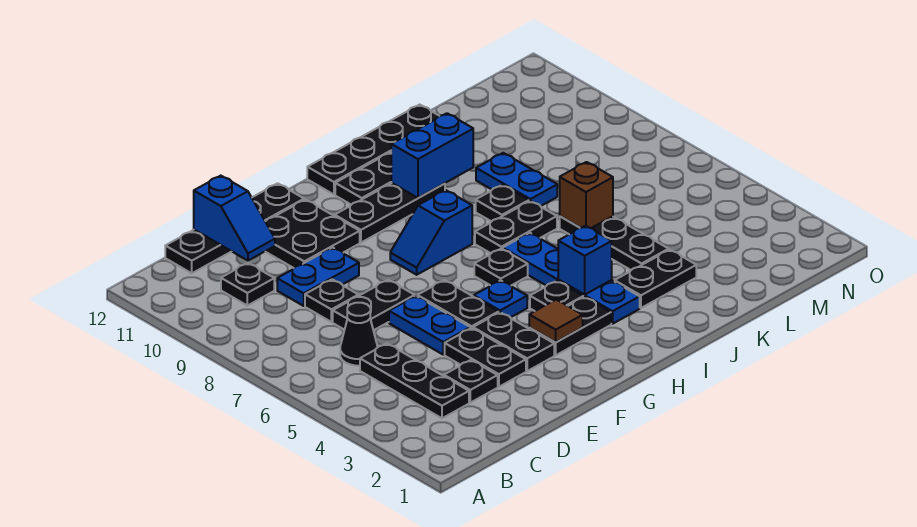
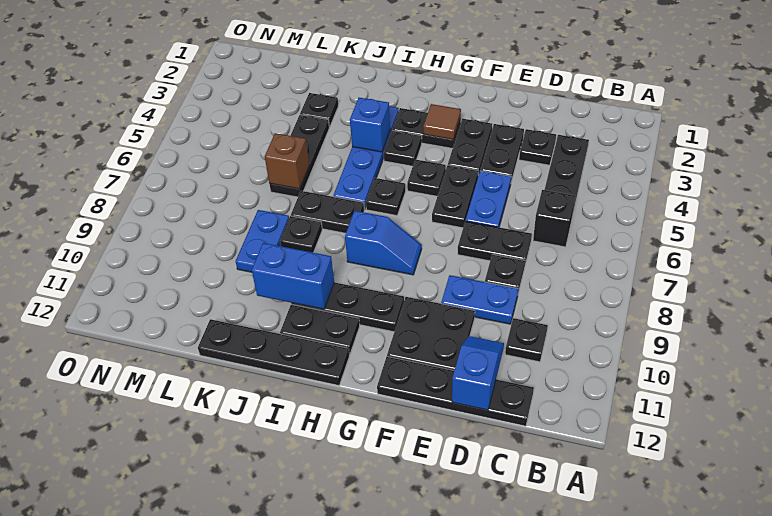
black 1x1 cone [340,303,378,366] -> black 1x1 brick [533,190,575,247]
blue 1x1 plate [474,280,527,318] -> black 1x1 plate [407,159,446,196]
black 1x2 plate [615,250,696,308] -> black 1x1 plate [300,93,338,127]

